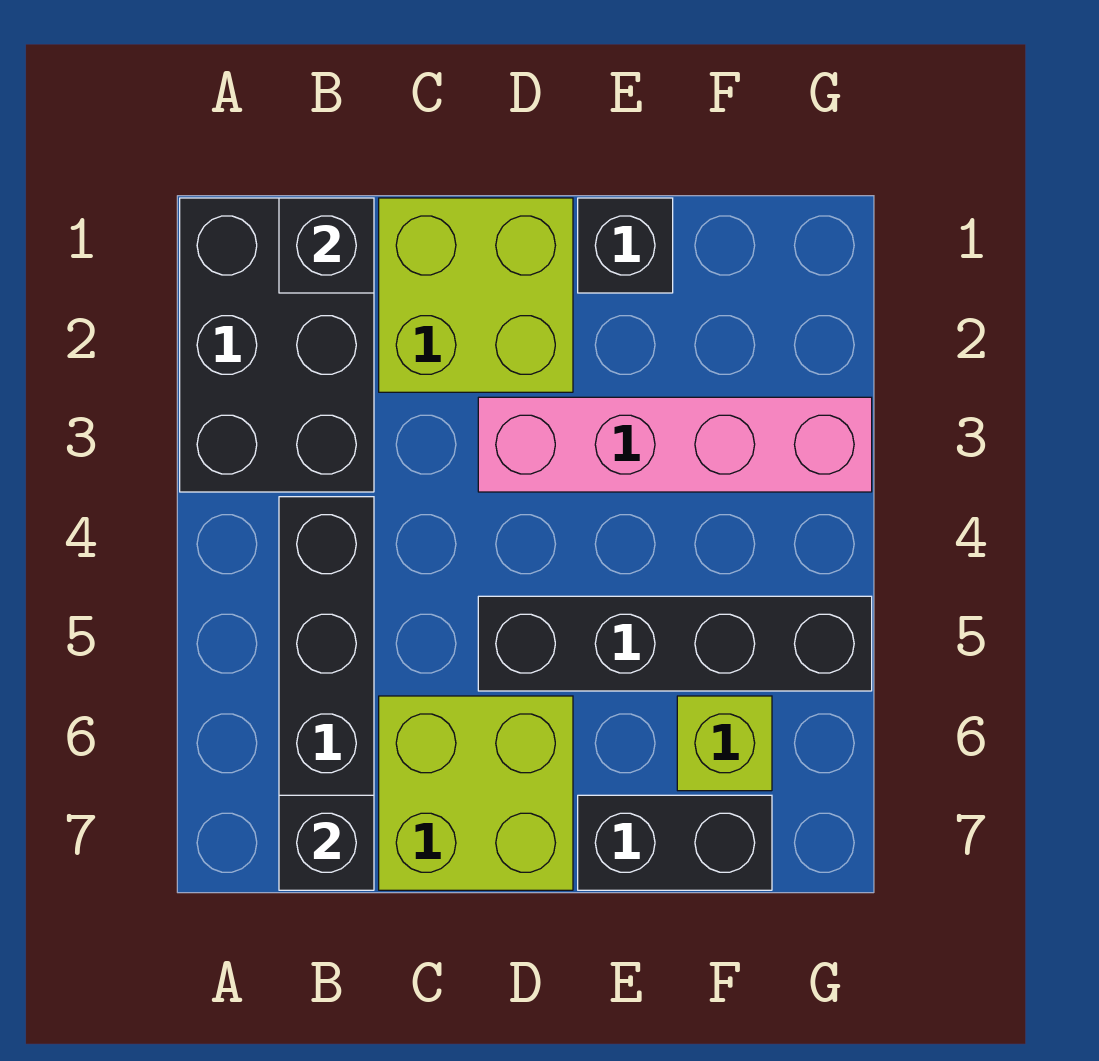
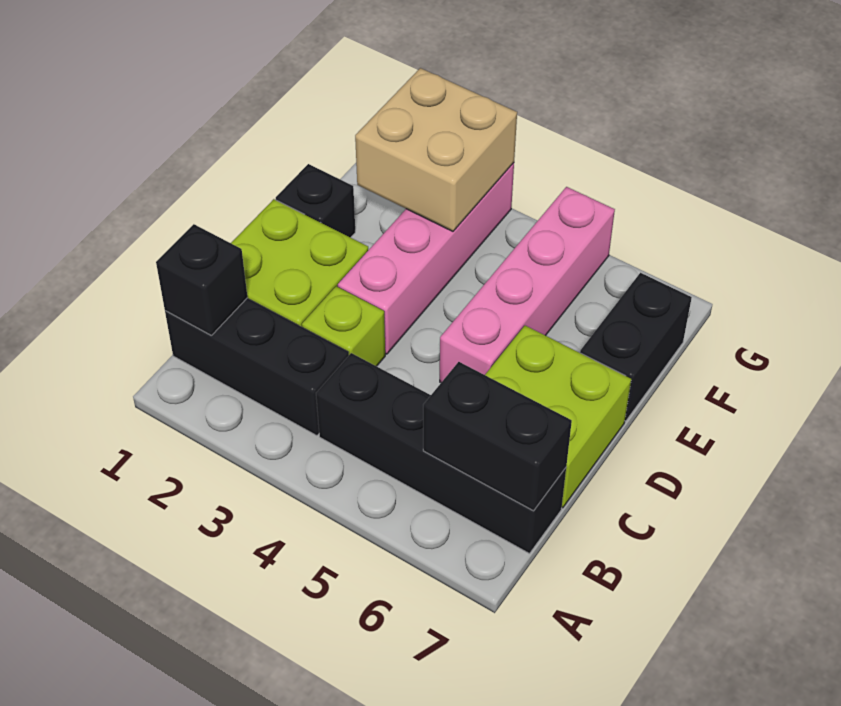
black 2x3 brick [180,198,374,492] -> black 1x3 brick [165,298,349,436]
black 1x1 brick [279,795,374,890] -> black 1x2 brick [423,362,572,511]
black 1x4 brick [478,596,872,691] -> pink 1x4 brick [440,187,615,383]
none -> tan 2x2 brick [355,68,517,231]
lime 1x1 brick [677,696,772,791] -> lime 1x1 brick moved to [302,286,385,366]

